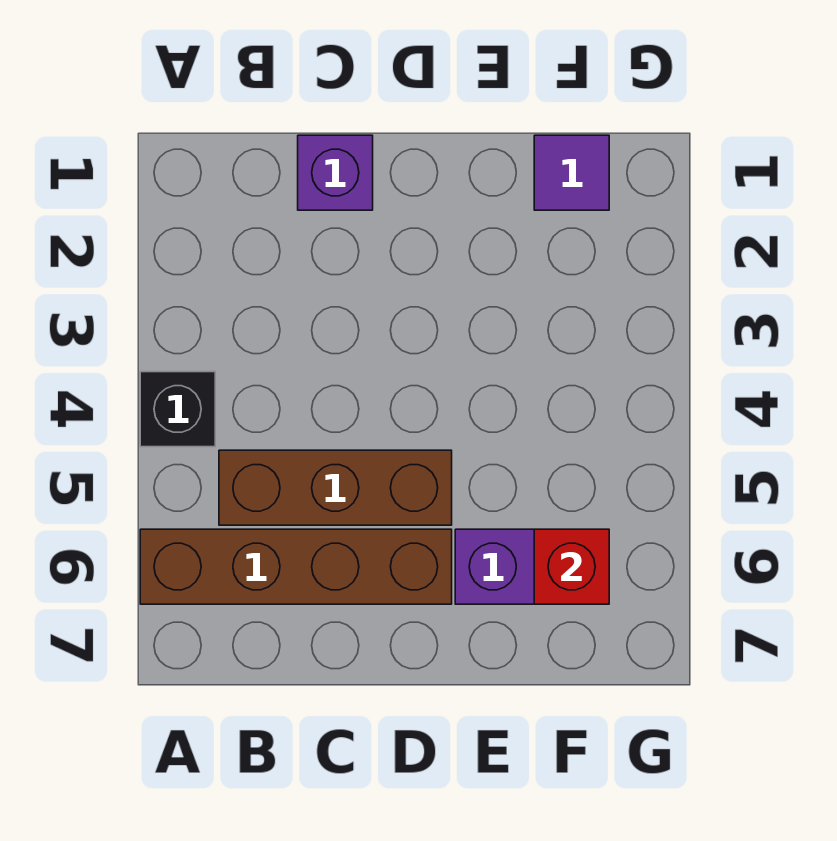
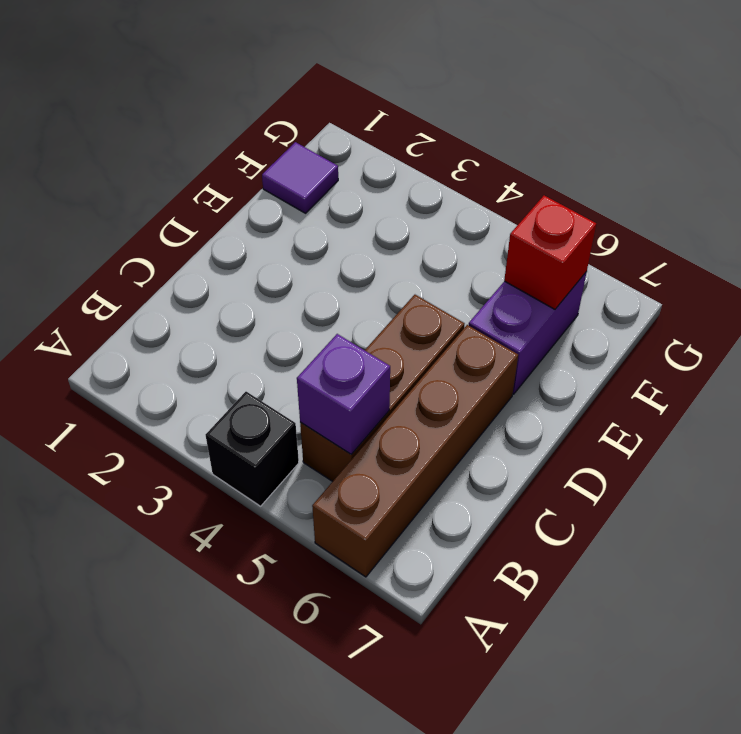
purple 1x1 brick [298,135,373,210] -> purple 1x1 brick moved to [297,334,390,454]

